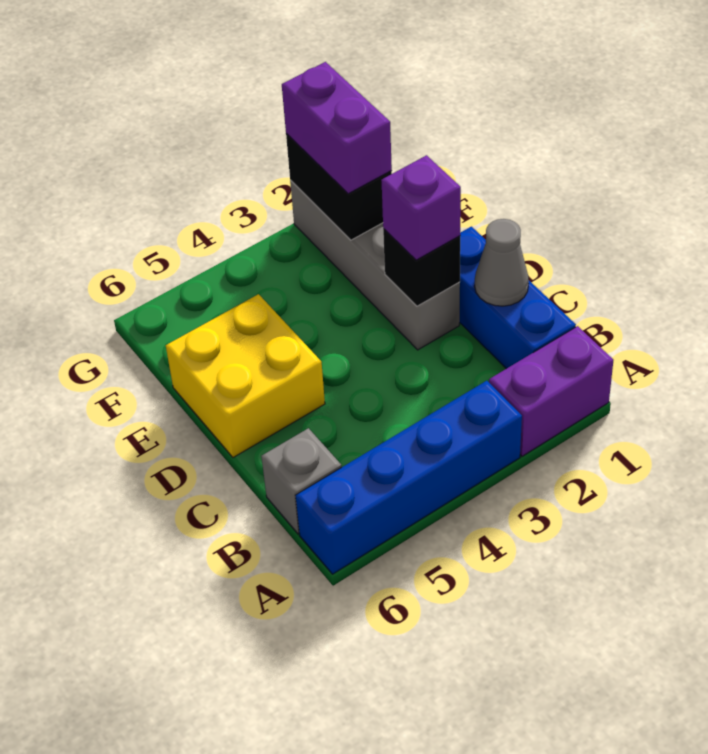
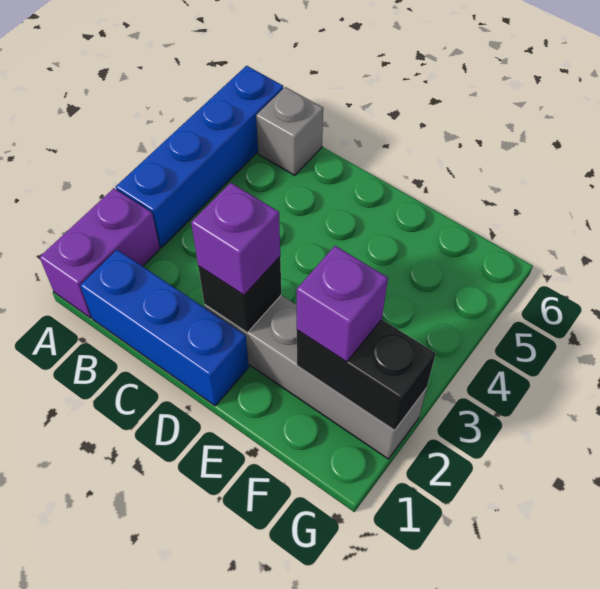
grey 1x1 cone [475,219,529,306] -> none
yellow 2x2 brick [166,294,325,457] -> none
purple 1x2 brick [282,62,392,194] -> purple 1x1 brick [297,246,388,362]

